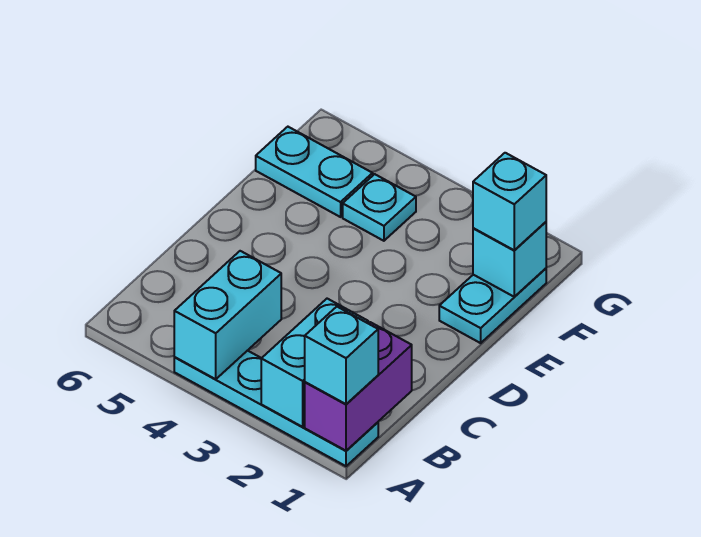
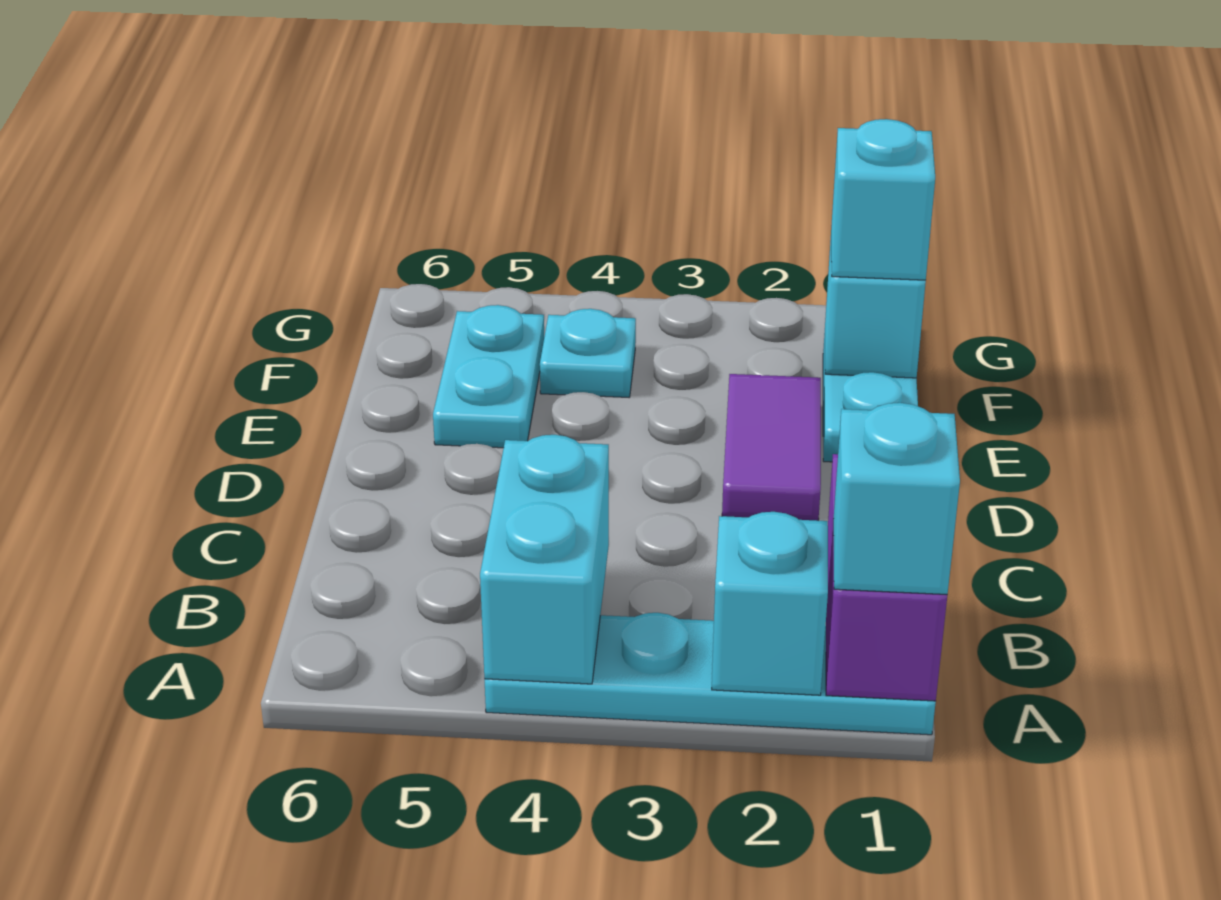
cyan 1x2 brick [261,299,368,427] -> cyan 1x1 brick [712,512,828,695]
none -> purple 1x2 tile [722,374,821,521]
cyan 1x2 plate [256,127,373,217] -> cyan 1x2 plate turned to [433,305,544,448]

